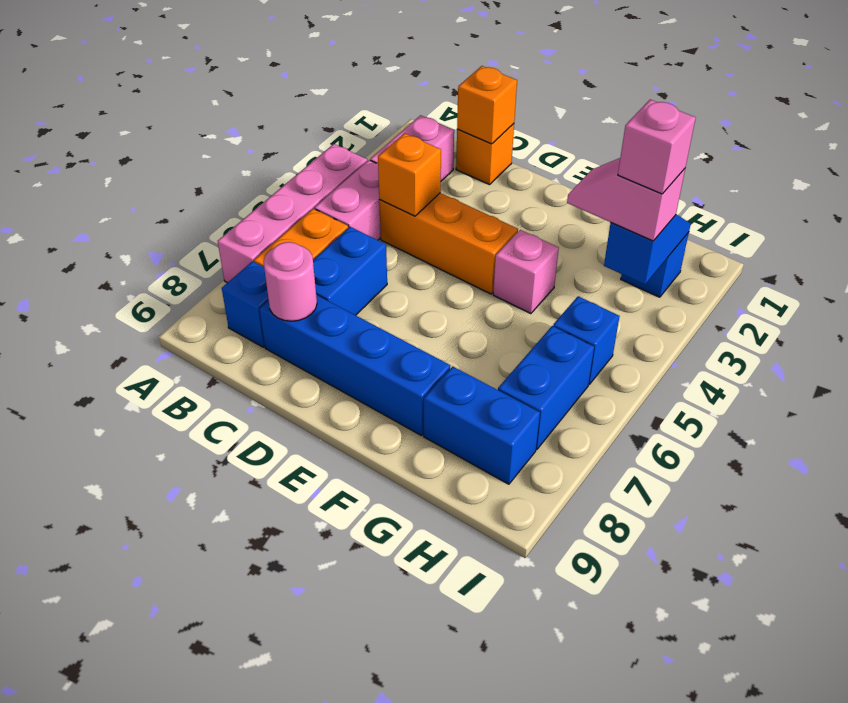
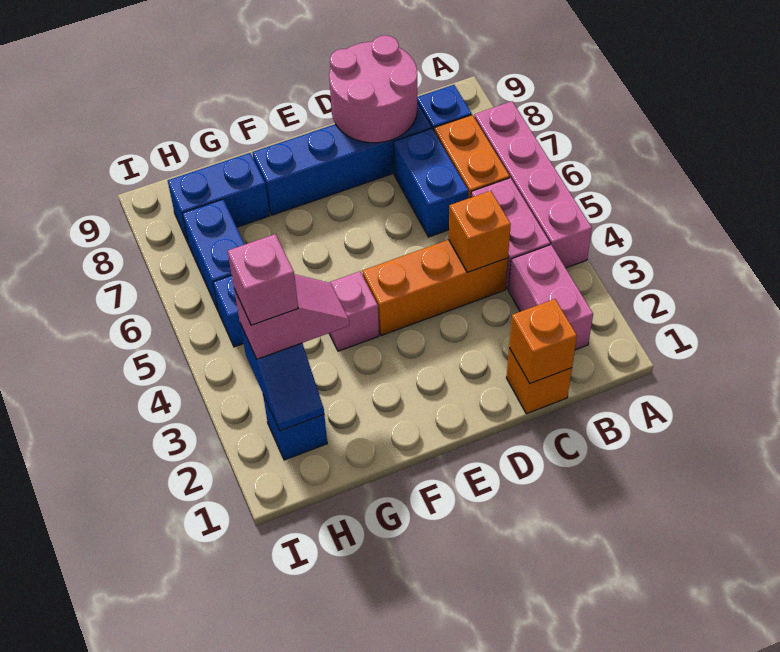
pink 1x1 round brick [263,242,317,321] -> pink 2x2 round brick [329,35,417,143]

